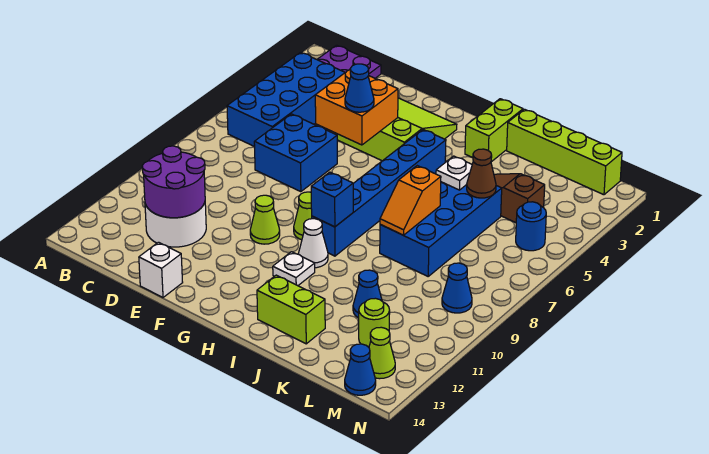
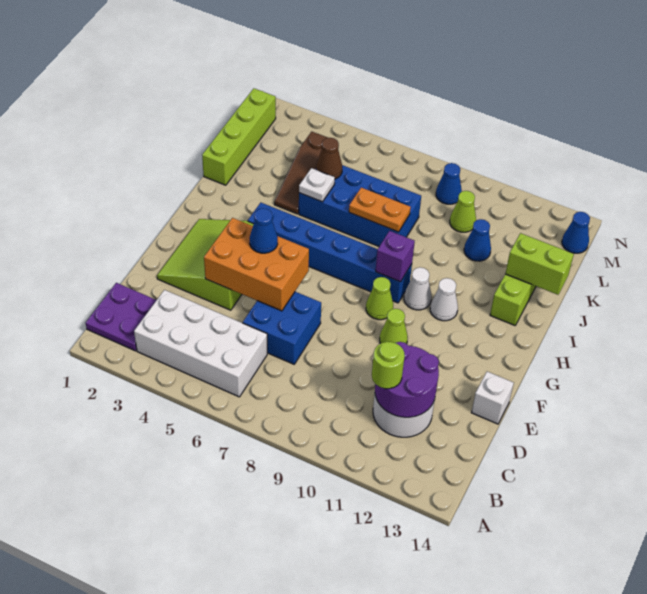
blue 2x4 brick [227,52,345,147] -> white 2x4 brick [134,290,267,397]
orange 2x2 brick [315,69,398,145] -> orange 2x3 brick [204,218,309,311]
blue 1x1 brick [311,172,353,227] -> purple 1x1 brick [376,231,415,282]
white 1x1 plate [273,252,315,286] -> white 1x1 cone [430,278,458,321]
lime 1x2 brick [465,99,523,162] -> lime 1x2 brick moved to [505,233,574,295]
orange 1x2 slope [380,166,441,235] -> orange 1x2 plate [349,188,411,232]
lime 1x1 round brick [359,298,390,347] -> lime 1x1 round brick moved to [372,342,405,389]
blue 1x1 round brick [516,202,546,251] -> none
lime 1x1 cone [369,327,395,379] -> lime 1x1 cone moved to [450,191,476,232]

